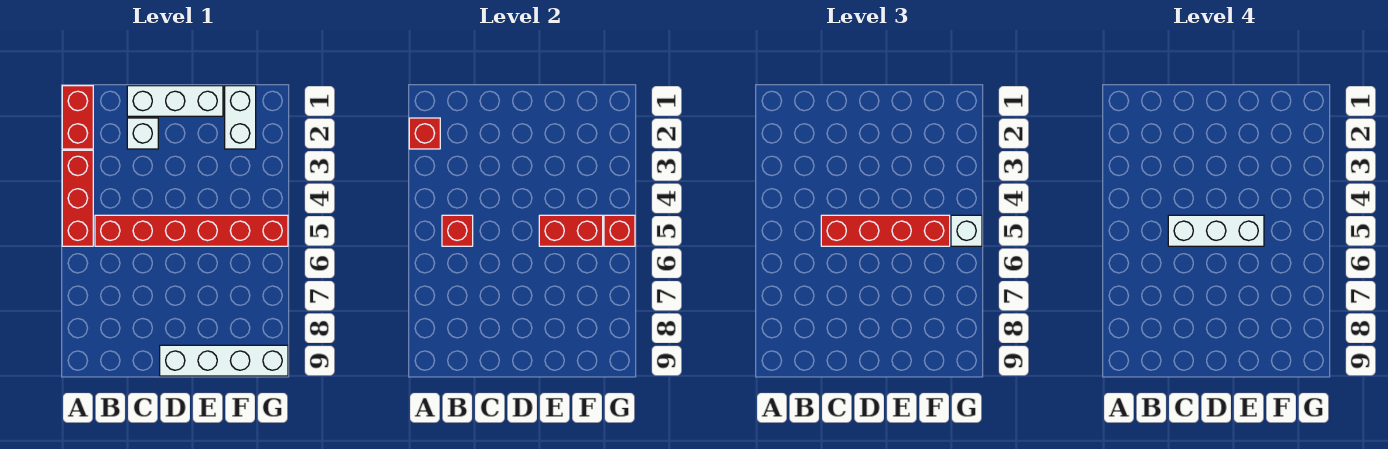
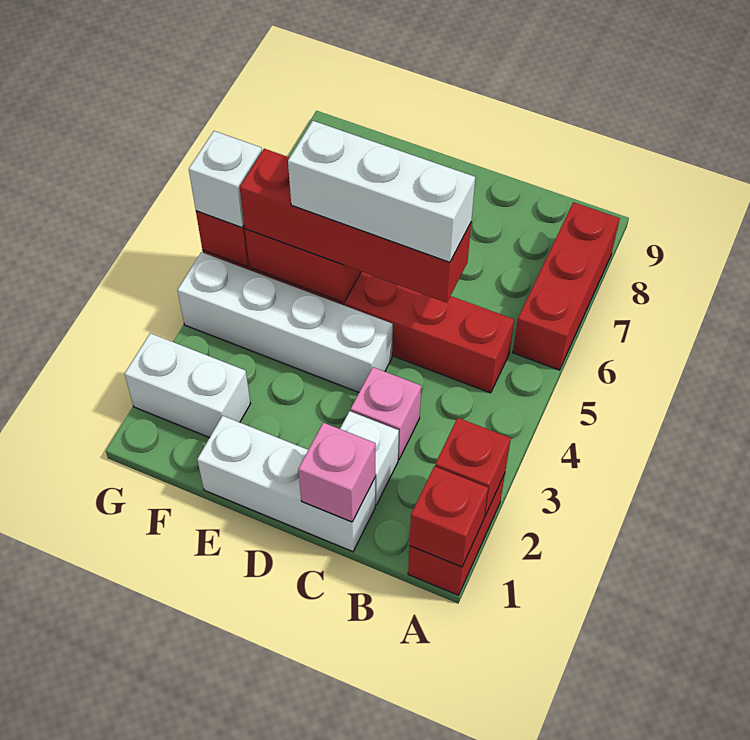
red 1x3 brick [62,150,93,246] -> red 1x3 brick moved to [513,202,620,370]
red 1x1 brick [442,215,473,246] -> red 1x1 brick moved to [409,466,488,567]
none -> pink 1x1 brick [298,423,376,522]
none -> pink 1x1 brick [351,367,421,460]
white 1x4 brick [160,345,288,376] -> white 1x4 brick moved to [177,252,393,392]
white 1x2 brick [225,86,256,149] -> white 1x2 brick turned to [125,333,251,438]

